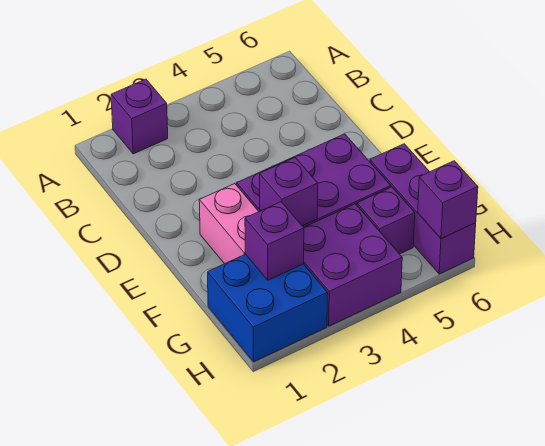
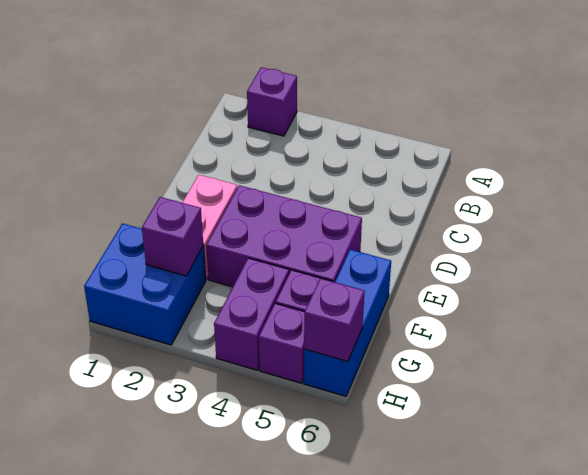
purple 1x1 brick [260,158,318,226] -> purple 1x1 brick moved to [259,303,304,383]
purple 1x3 brick [370,144,476,274] -> blue 1x3 brick [304,250,391,396]
purple 2x2 brick [304,204,402,326] -> purple 1x2 brick [214,258,289,370]

